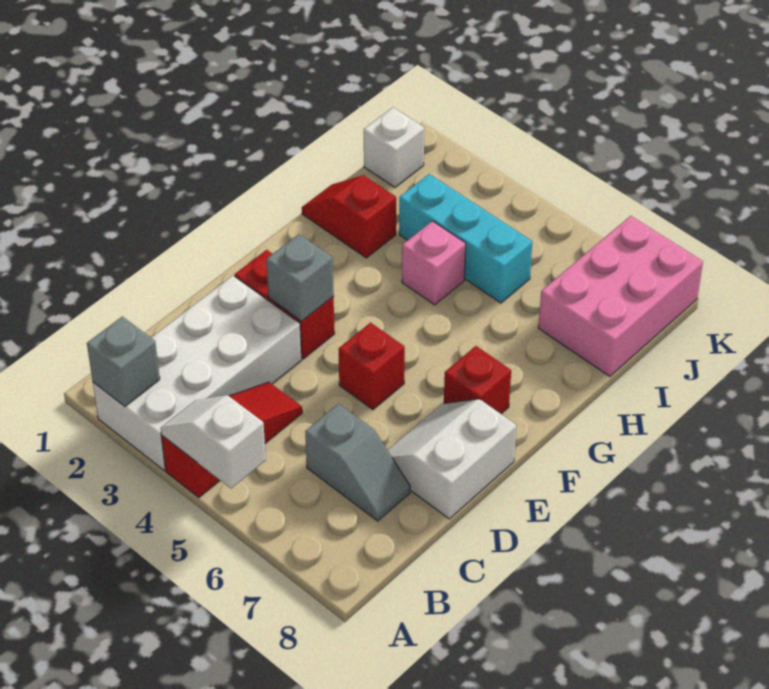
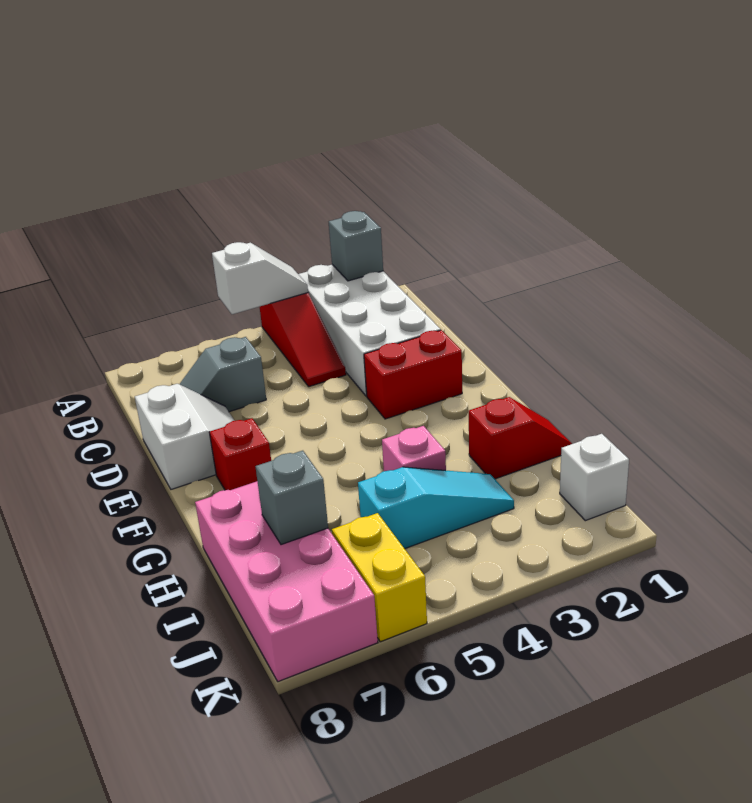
grey 1x1 brick [266,234,334,321] -> grey 1x1 brick moved to [255,451,328,545]
red 1x1 brick [339,323,405,410] -> none
cyan 1x3 brick [399,174,532,303] -> cyan 1x3 slope [358,467,514,549]
pink 2x3 brick [538,216,703,376] -> pink 2x4 brick [195,481,378,682]
none -> yellow 1x2 brick [332,513,427,642]

